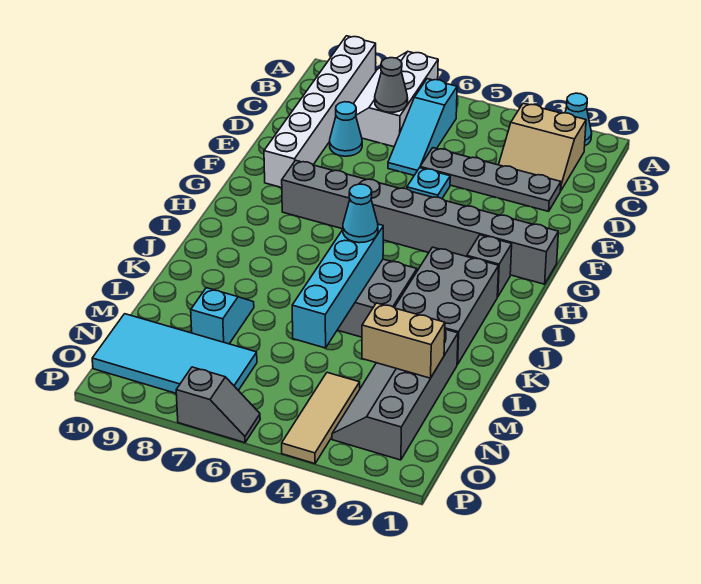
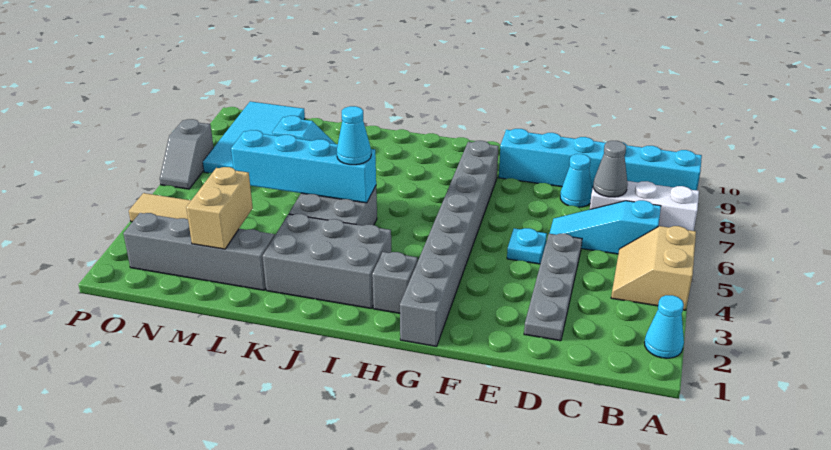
white 1x6 brick [264,36,376,188] -> cyan 1x6 brick [499,129,702,190]
tan 2x2 slope [499,103,586,191] -> tan 2x2 slope moved to [611,226,696,310]

